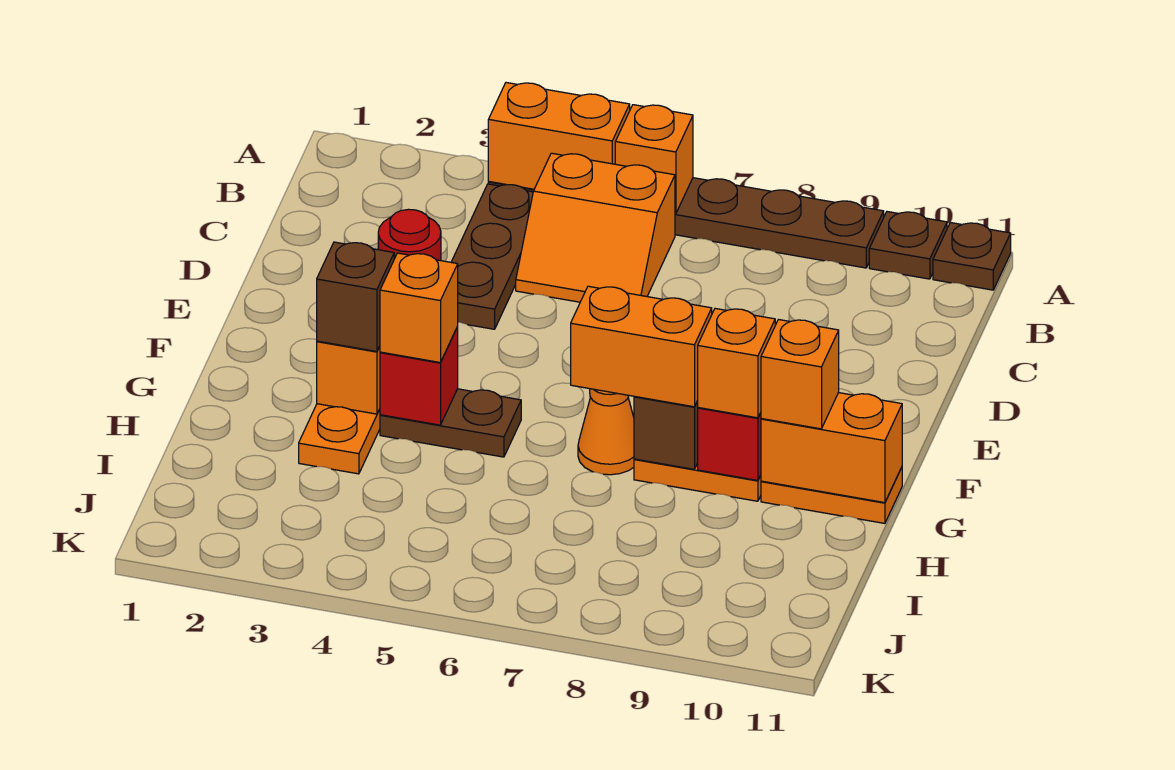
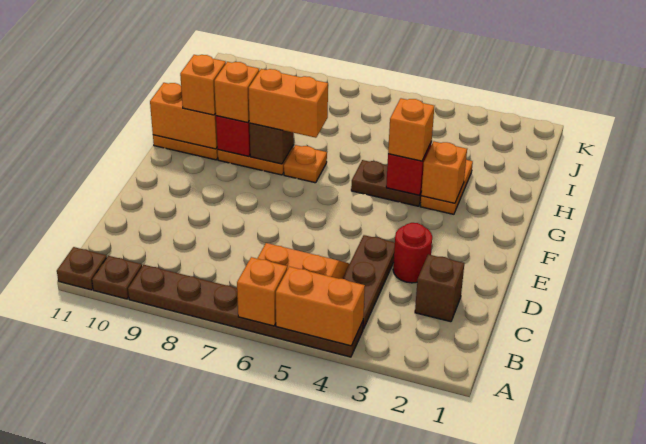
brown 1x1 brick [317,242,394,351] -> brown 1x1 brick moved to [415,254,464,322]
orange 1x1 cone [578,389,634,475] -> orange 1x1 plate [284,145,327,183]

